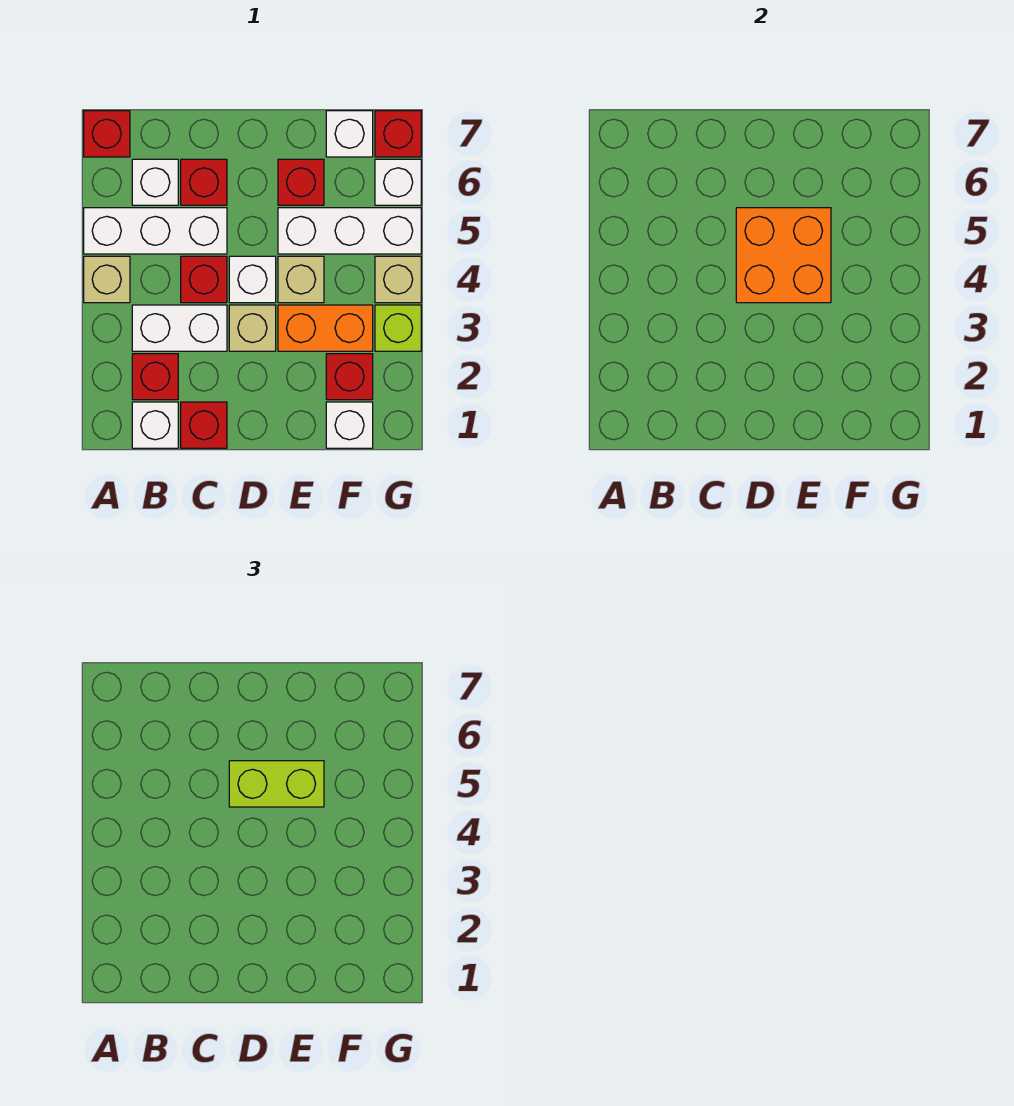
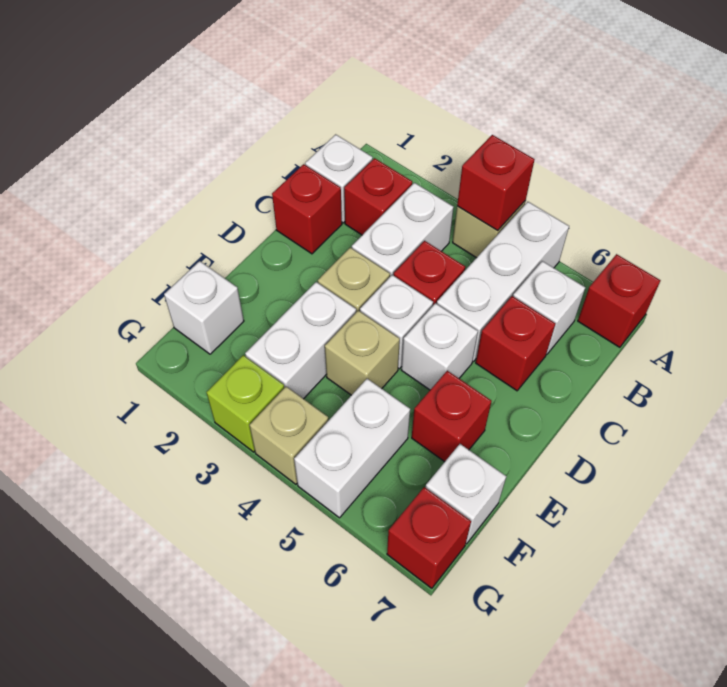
orange 2x2 brick [736,208,831,303] -> none
lime 1x2 brick [229,761,324,807] -> none
orange 1x2 brick [278,305,373,351] -> white 1x2 brick [245,282,356,399]
white 1x3 brick [278,208,421,254] -> white 1x2 brick [294,379,410,518]
red 1x1 brick [326,354,373,400] -> red 1x1 brick moved to [457,135,535,231]
white 1x1 brick [375,159,421,205] -> white 1x1 brick moved to [402,303,478,390]

